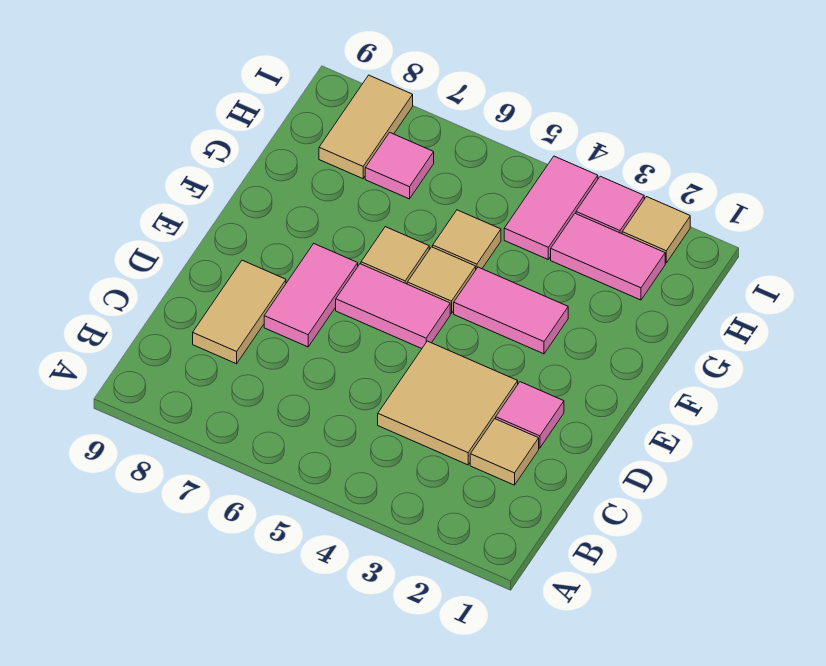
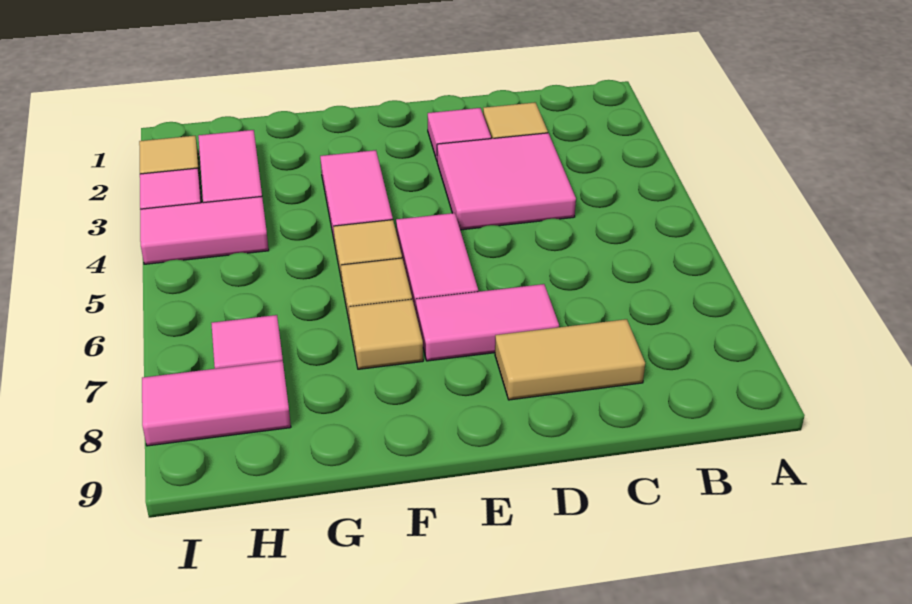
tan 2x2 tile [378,341,518,465] -> pink 2x2 tile [437,133,576,230]
tan 1x1 tile [433,210,501,269] -> tan 1x1 tile moved to [349,299,423,369]
tan 1x2 tile [319,75,413,179] -> pink 1x2 tile [142,361,291,446]

